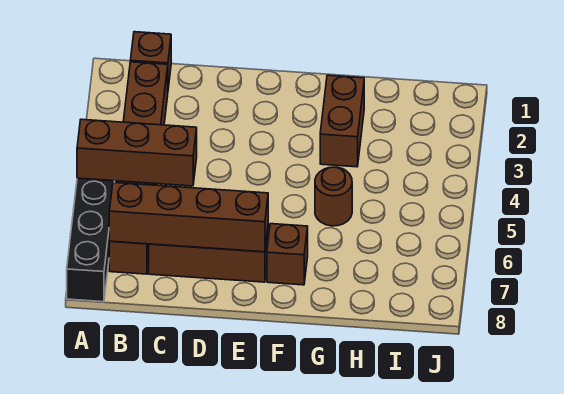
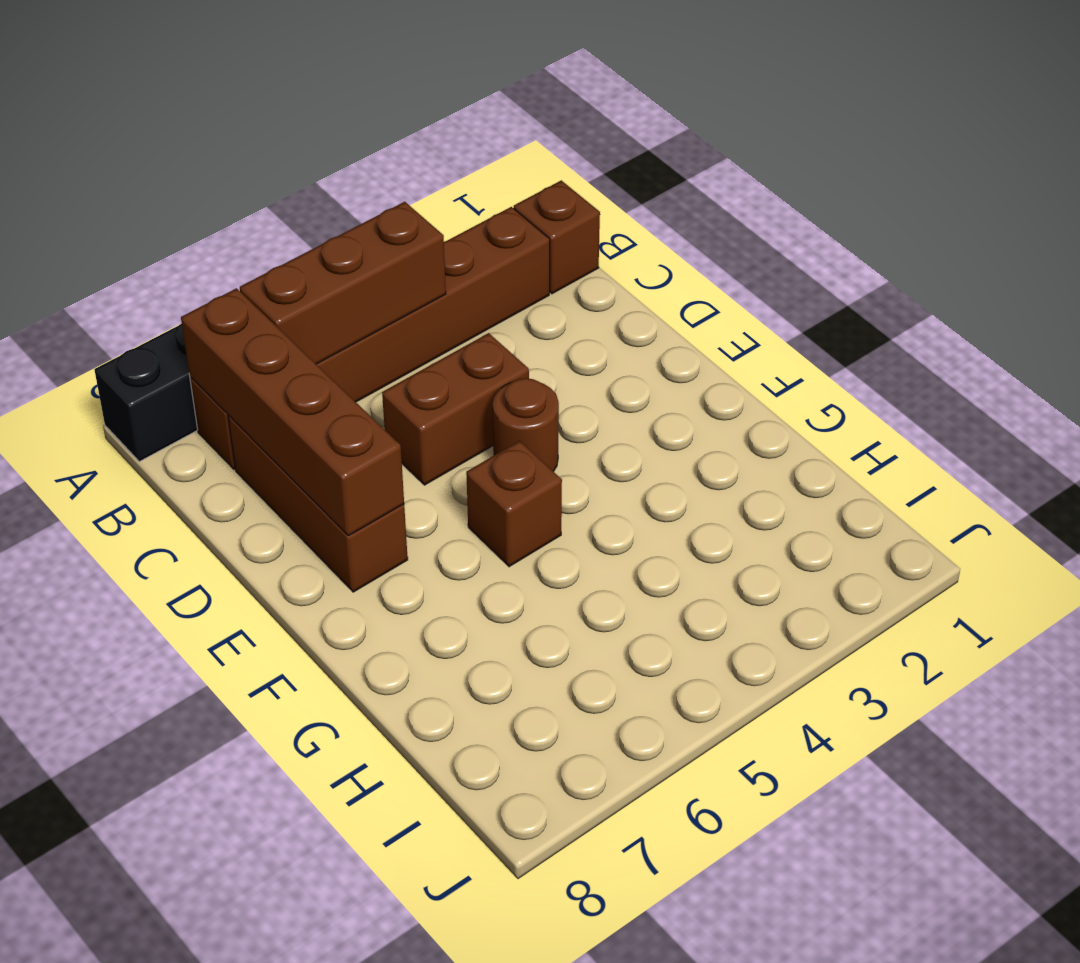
brown 1x3 brick [77,119,197,186] -> brown 1x3 brick turned to [240,202,446,364]
brown 1x1 brick [267,224,308,285] -> brown 1x1 brick moved to [466,441,562,567]
brown 1x2 brick [320,75,364,167] -> brown 1x2 brick moved to [382,333,529,485]
brown 1x1 round brick [315,167,352,226] -> brown 1x1 round brick moved to [493,378,559,472]

